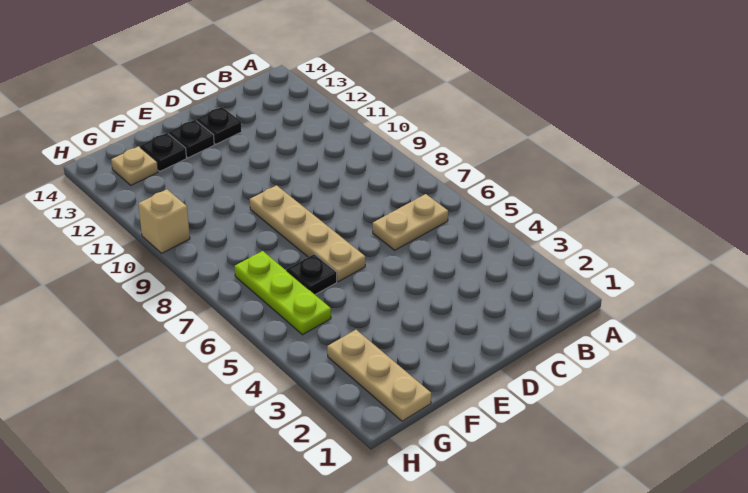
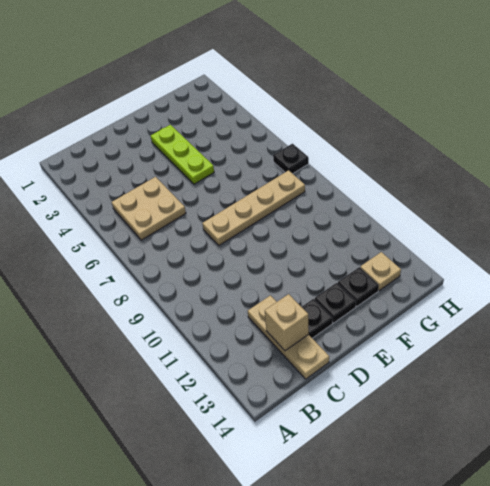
tan 1x2 plate [373,194,448,250] -> tan 2x2 plate [112,177,186,240]
tan 1x4 plate [250,185,365,282] -> tan 1x4 plate turned to [202,170,305,245]
black 1x1 plate [287,254,337,294] -> black 1x1 plate moved to [273,144,309,174]
tan 1x3 plate [327,330,431,421] -> tan 1x3 plate moved to [248,295,329,379]
lime 1x3 plate [235,251,331,335] -> lime 1x3 plate moved to [151,125,214,184]
tan 1x1 brick [138,189,190,253] -> tan 1x1 brick moved to [265,294,309,351]

